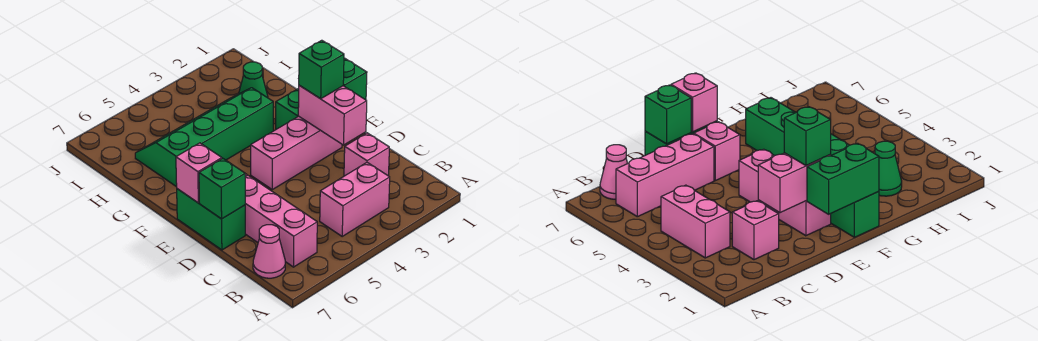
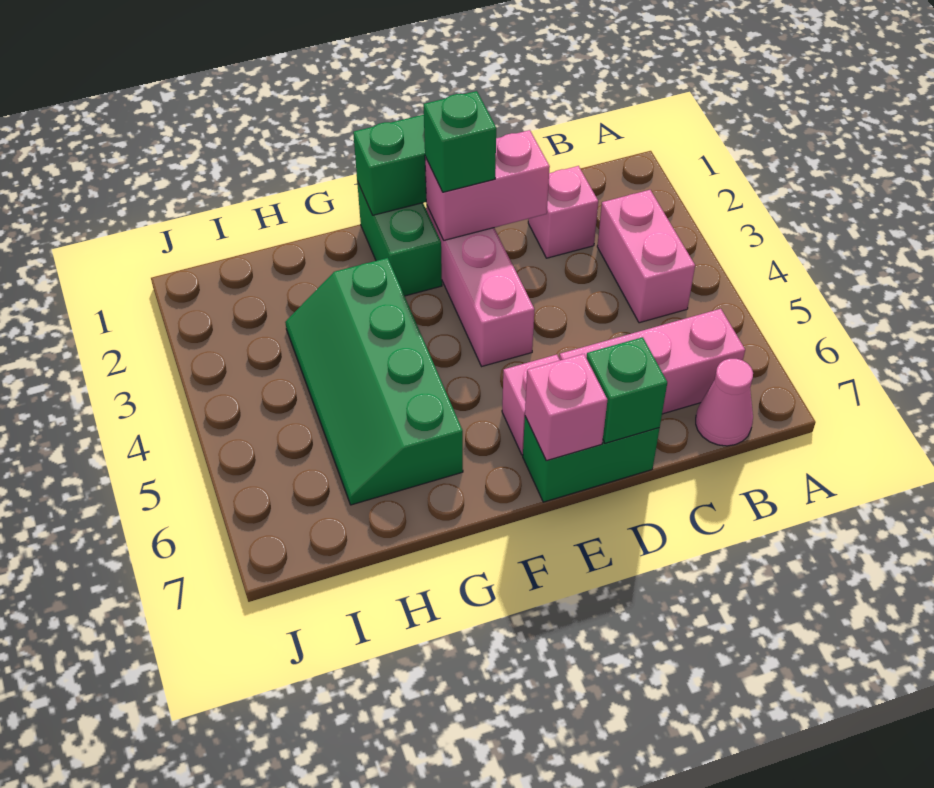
green 1x1 cone [239,62,268,98] -> none

